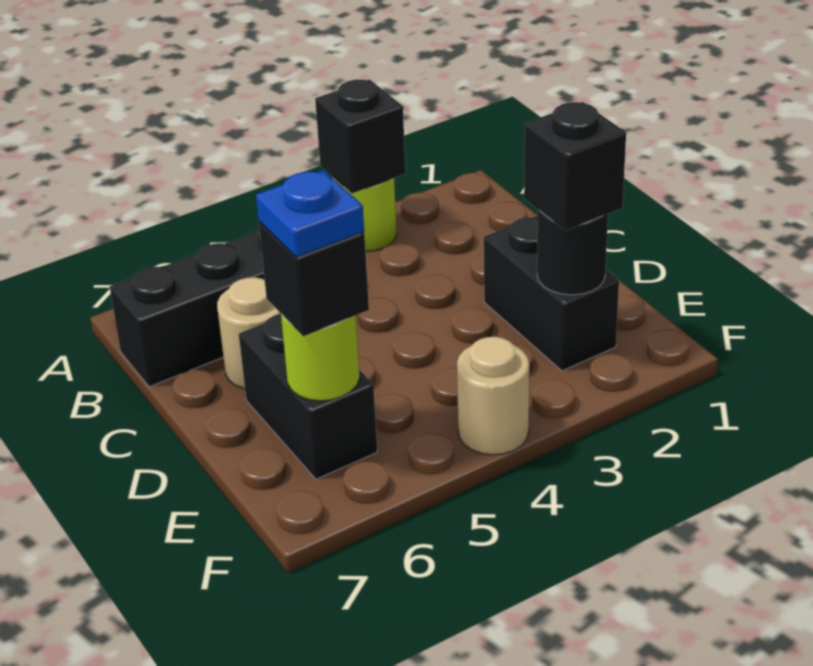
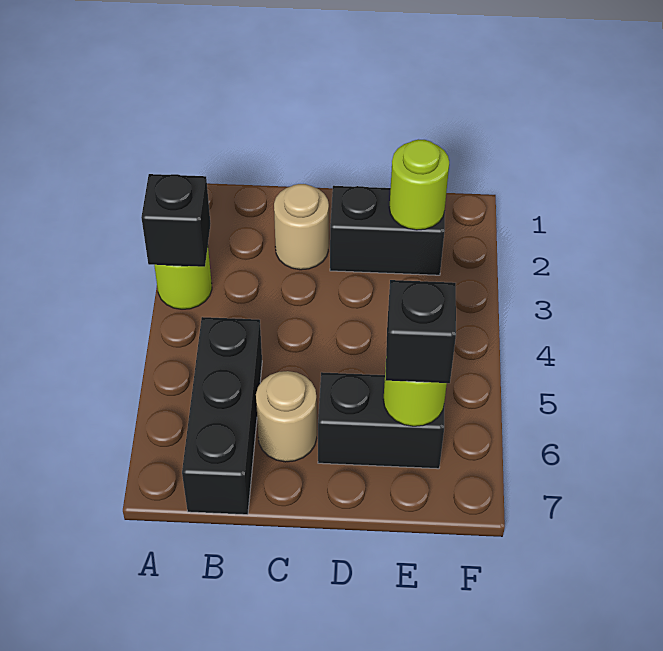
black 1x1 round brick [537,210,608,295] -> lime 1x1 round brick [389,139,449,230]
black 1x1 brick [524,102,626,231] -> none
blue 1x1 plate [256,170,364,258] -> none
tan 1x1 round brick [457,337,529,455] -> tan 1x1 round brick moved to [274,184,329,270]

